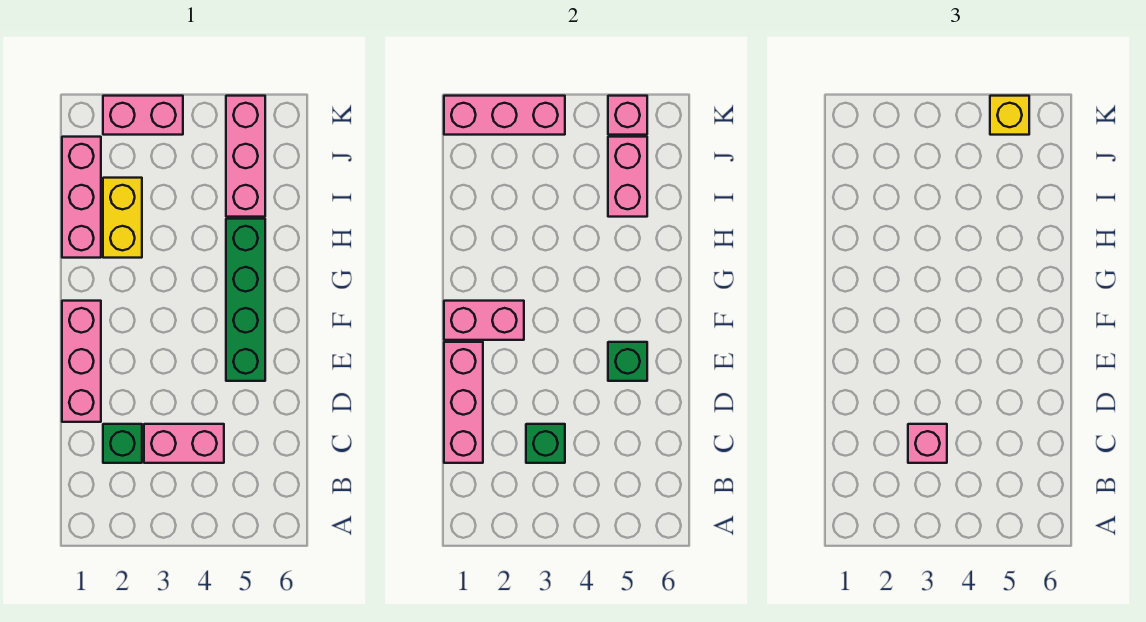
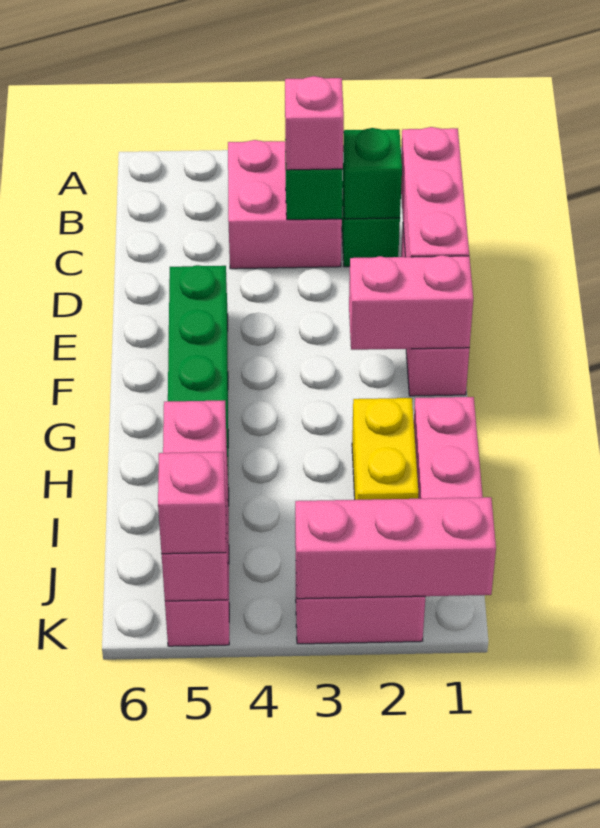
pink 1x2 brick [144,424,224,463] -> pink 2x2 brick [228,140,342,269]
green 1x1 brick [608,342,647,381] -> green 1x1 brick moved to [343,128,402,219]
yellow 1x1 brick [990,96,1029,135] -> pink 1x1 brick [158,452,226,554]

